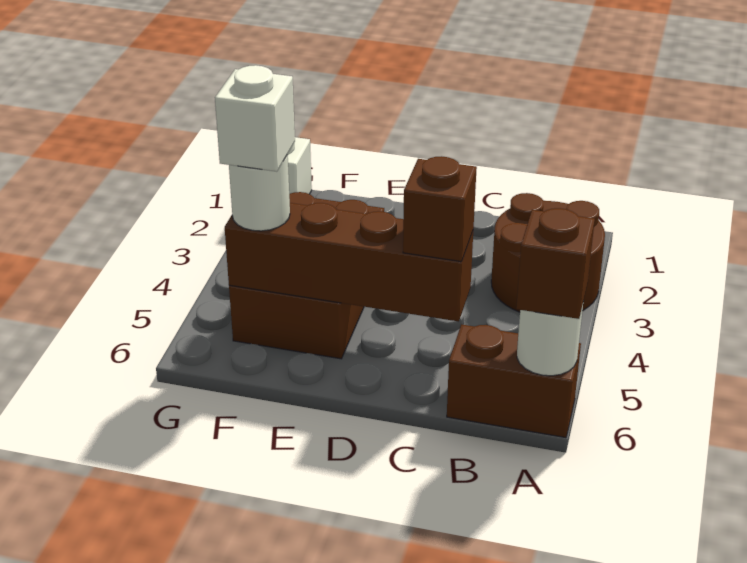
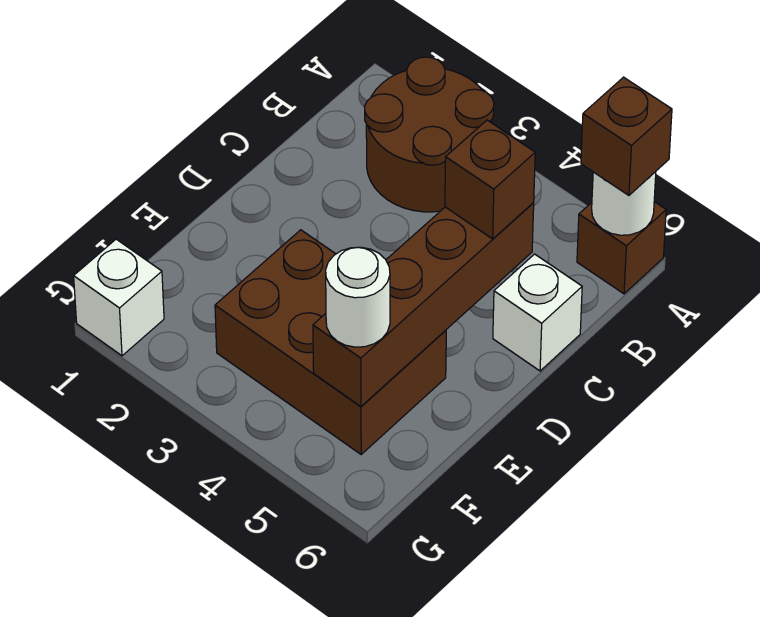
brown 1x2 brick [447,324,581,438] -> brown 1x1 brick [577,202,666,294]
white 1x1 brick [215,65,295,172] -> white 1x1 brick moved to [493,254,582,371]

